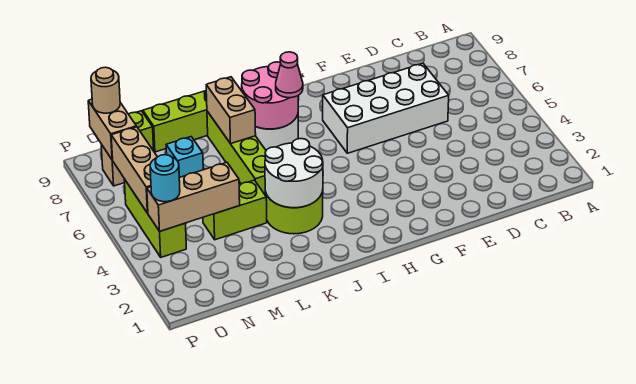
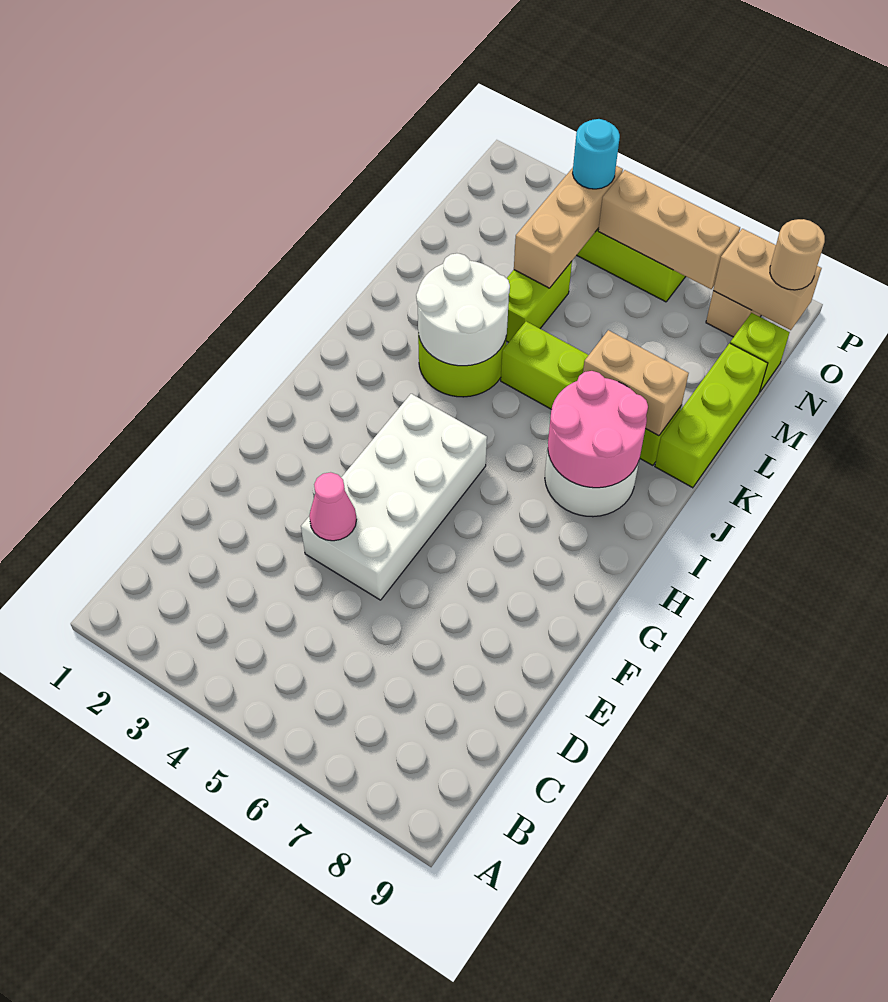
white 2x4 brick [323,63,449,153] -> white 2x4 brick moved to [301,394,487,600]
pink 1x1 cone [276,52,303,98] -> pink 1x1 cone moved to [309,472,357,541]
cyan 1x1 brick [166,137,203,178] -> none

